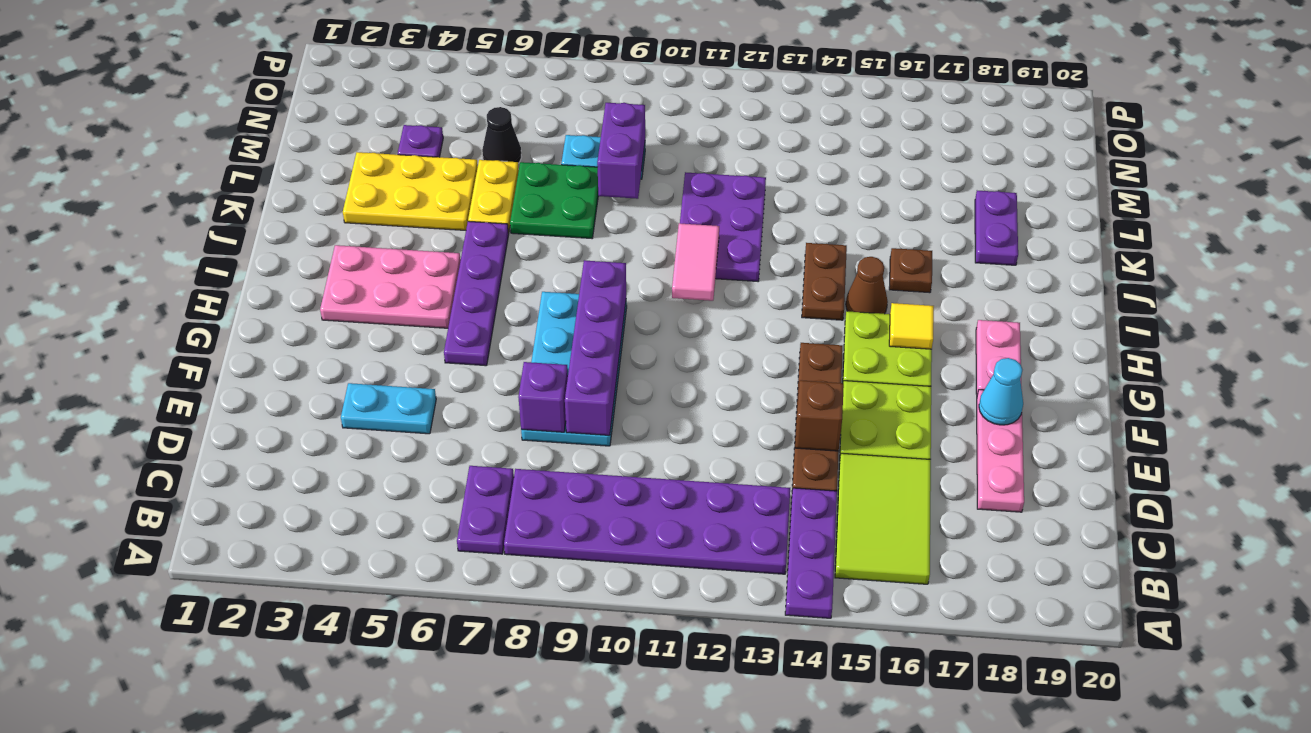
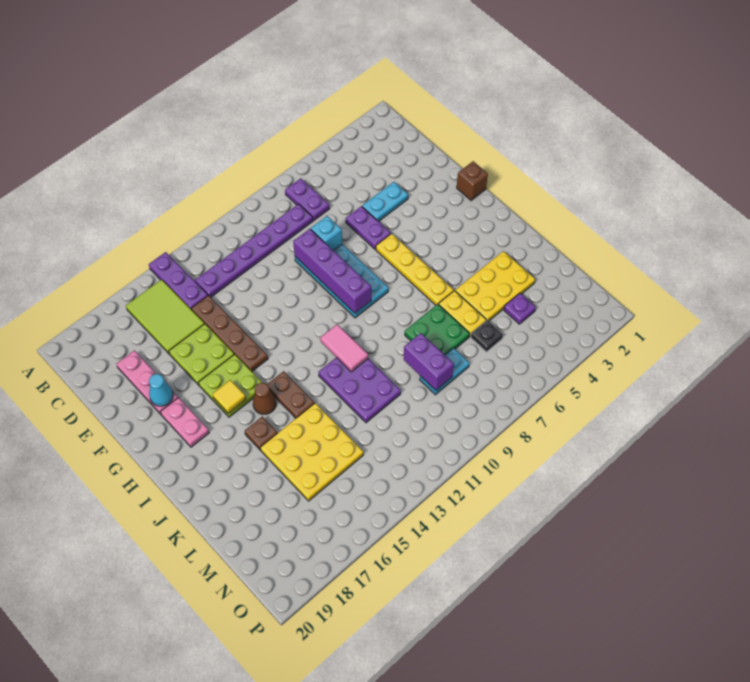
purple 2x6 plate [504,469,790,574] -> purple 1x6 plate [195,204,313,297]
purple 1x1 brick [518,362,568,432] -> cyan 1x1 brick [311,216,342,251]
brown 1x1 brick [795,380,844,451] -> brown 1x1 brick moved to [457,161,488,200]
purple 1x4 plate [444,221,509,366] -> yellow 1x4 plate [376,234,454,305]
pink 2x3 plate [320,245,461,328] -> none
none -> yellow 3x3 plate [260,403,363,501]
purple 1x2 plate [975,191,1018,265] -> purple 1x2 plate moved to [346,206,391,249]
black 1x1 cone [482,107,521,163] -> black 1x1 plate [471,320,503,352]

